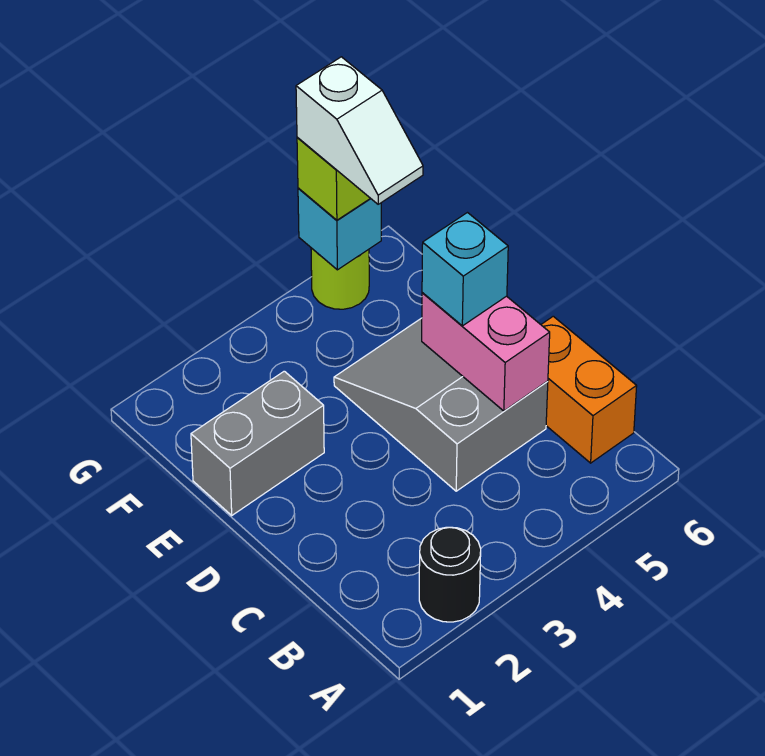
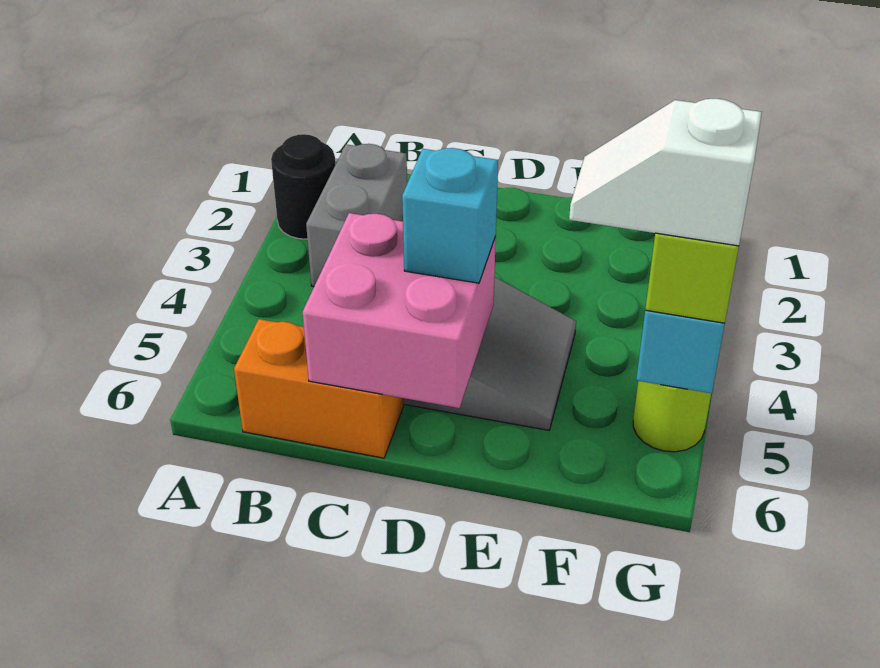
pink 1x2 brick [422,293,550,411] -> pink 2x2 brick [303,213,496,408]
grey 1x2 brick [191,371,324,515] -> grey 1x2 brick moved to [306,144,407,287]

